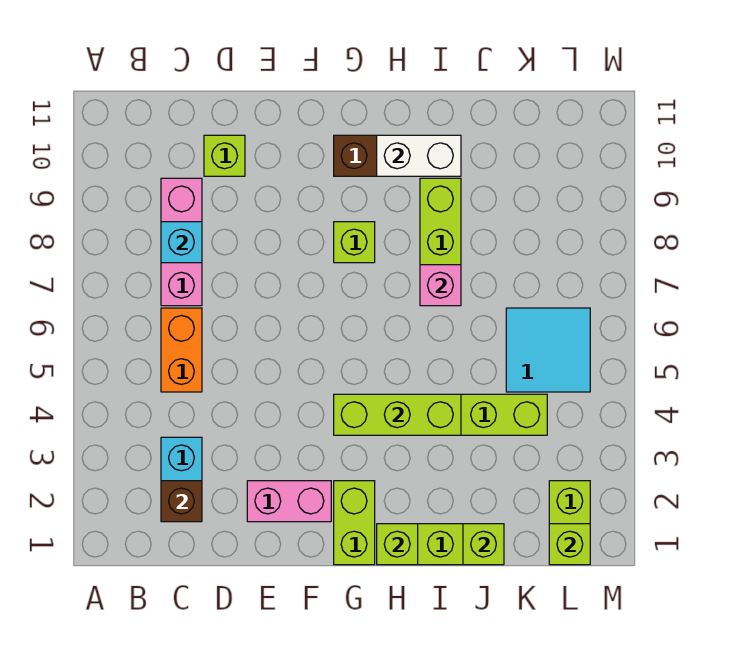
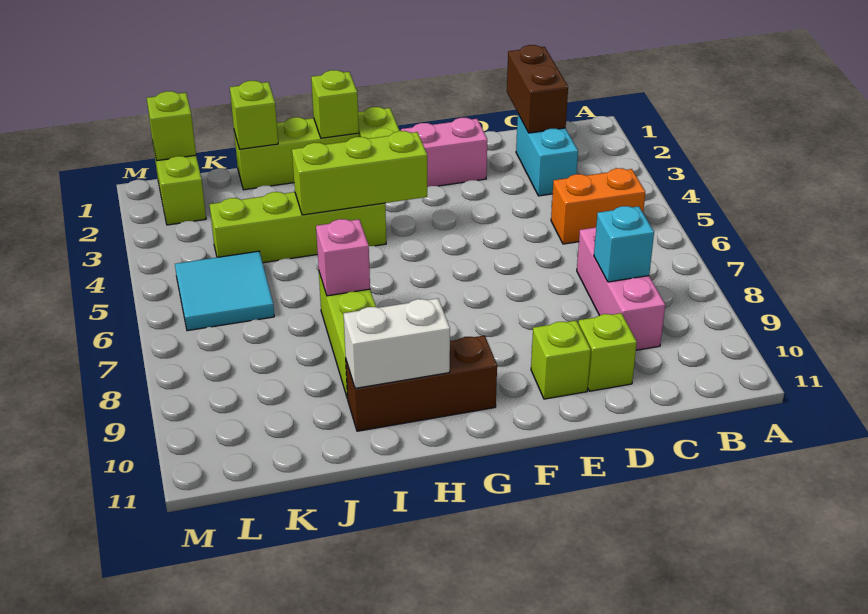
brown 1x1 brick [161,481,202,522] -> brown 1x2 brick [507,45,568,133]
orange 1x2 brick [161,308,202,392] -> orange 1x2 brick turned to [551,168,645,244]
lime 1x1 brick [334,222,375,263] -> lime 1x1 brick moved to [531,321,591,399]

